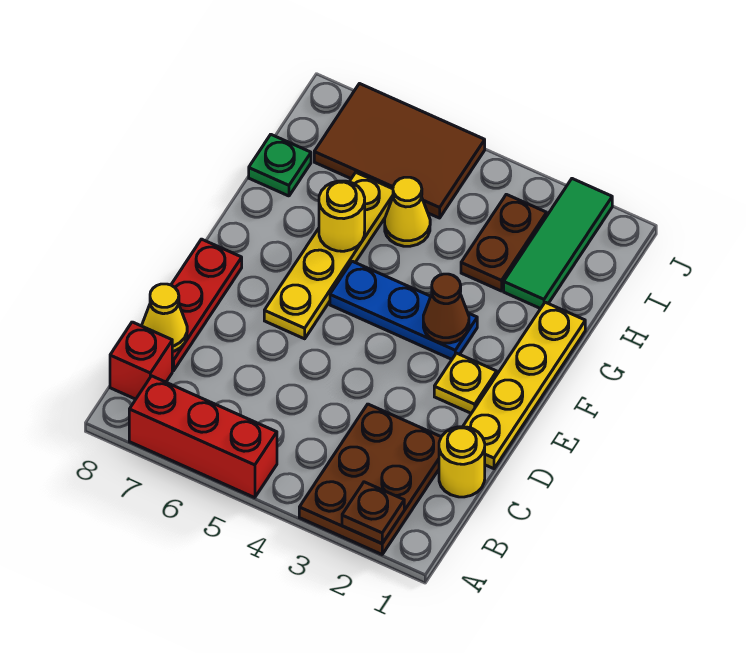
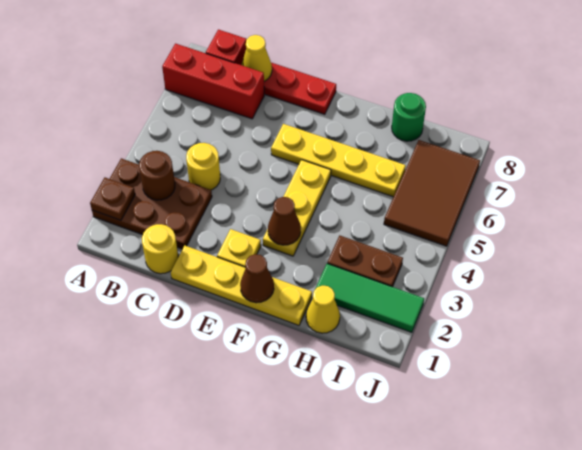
red 1x3 brick [129,376,277,498] -> red 1x3 brick turned to [162,44,264,119]
none -> brown 1x1 round brick [139,151,175,200]
none -> brown 1x1 cone [240,254,274,303]
blue 1x3 plate [330,261,477,359] -> yellow 1x3 plate [263,160,331,256]
yellow 1x1 round brick [319,181,365,251] -> yellow 1x1 round brick moved to [186,143,220,190]
yellow 1x1 cone [385,177,430,246] -> yellow 1x1 cone moved to [306,286,340,333]
green 1x1 plate [249,135,311,196] -> green 1x1 round brick [392,93,426,141]

